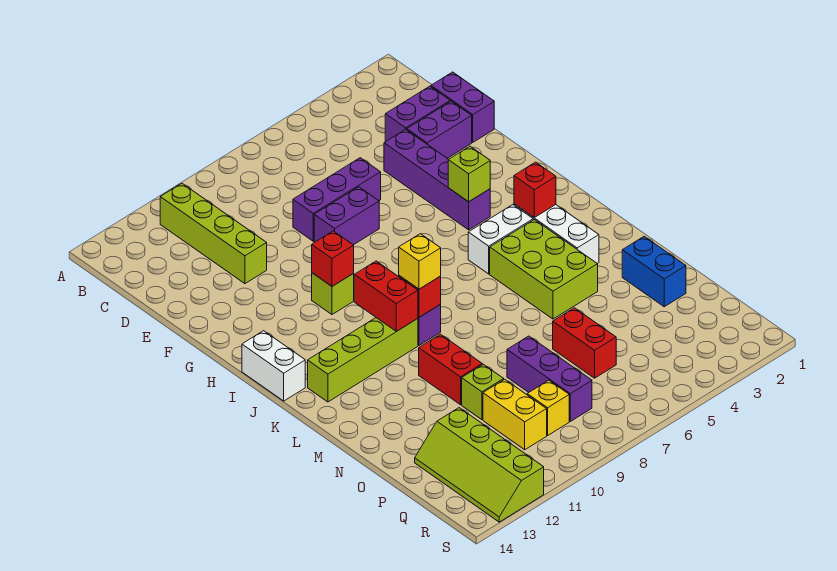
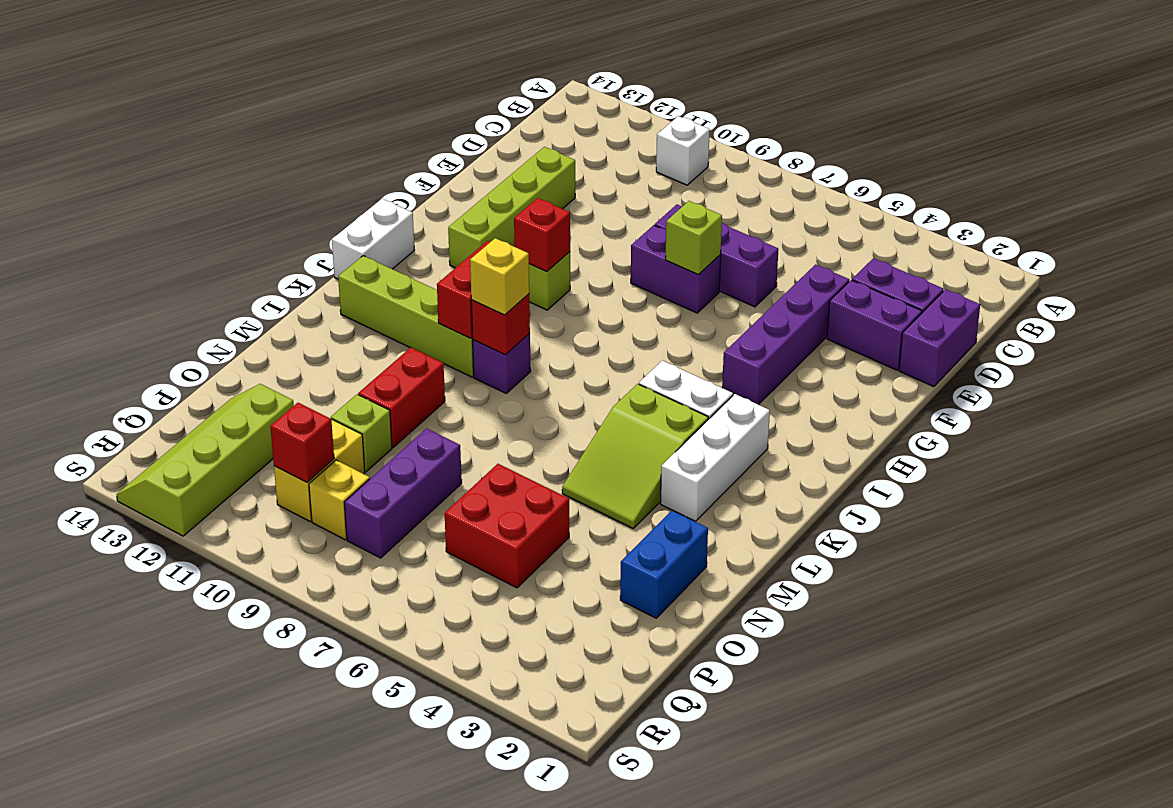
none -> white 1x1 brick [656,116,710,185]
lime 1x4 brick [160,183,267,284] -> lime 1x4 brick moved to [448,147,575,268]
lime 1x1 brick [448,146,490,202] -> lime 1x1 brick moved to [665,201,722,275]
red 1x1 brick [514,162,556,217] -> red 1x1 brick moved to [270,403,334,482]
lime 2x3 brick [490,220,598,319] -> lime 2x3 slope [562,384,708,528]
red 1x2 brick [553,308,616,378] -> red 2x2 brick [445,464,569,588]

